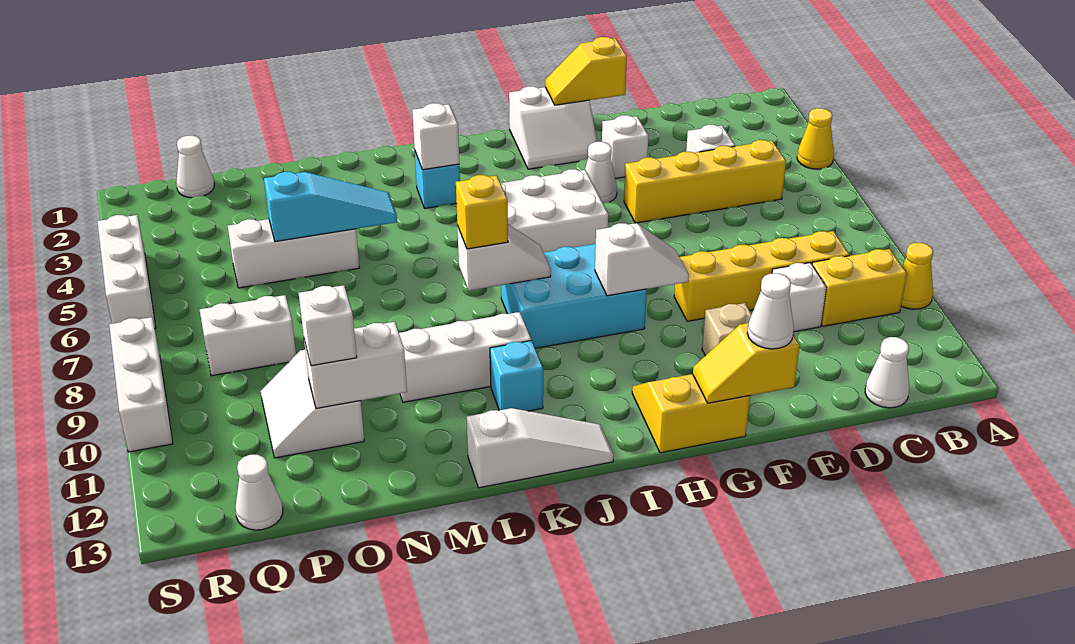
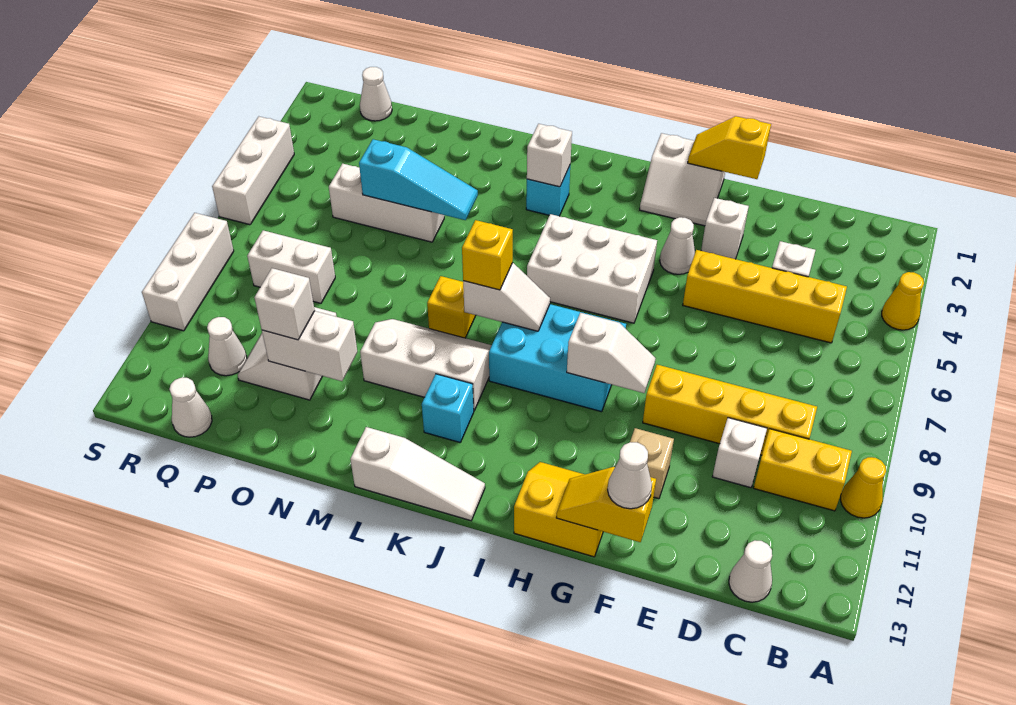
none -> yellow 1x1 brick [427,276,476,338]
none -> white 1x1 cone [207,317,247,376]

